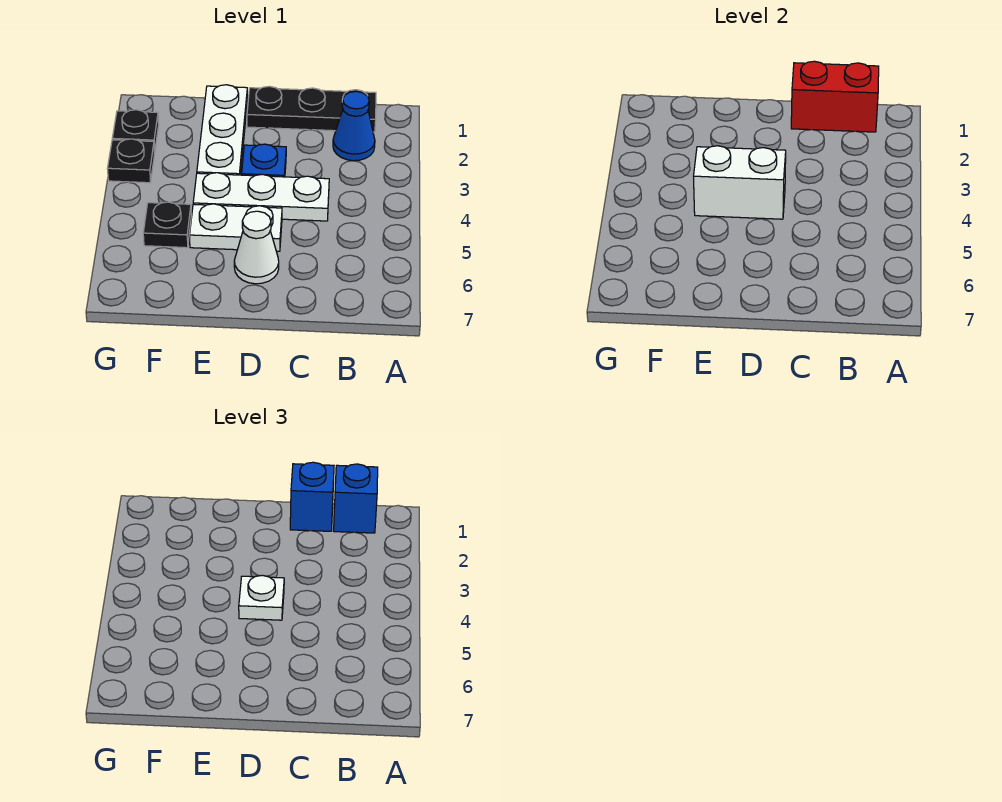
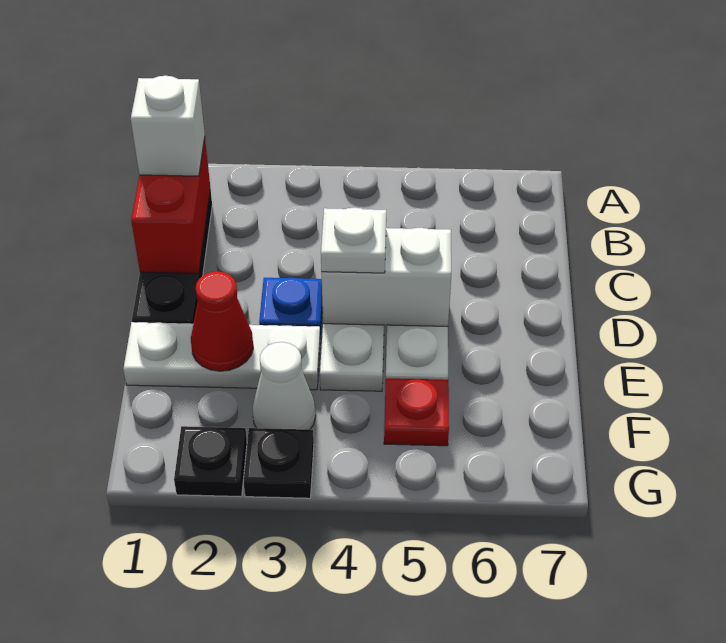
blue 1x1 brick [334,464,378,533] -> white 1x1 brick [131,76,205,176]
blue 1x1 cone [333,91,375,161] -> none
blue 1x1 brick [290,462,334,531] -> none
white 1x2 brick [694,146,786,219] -> white 1x2 brick turned to [321,227,451,326]
white 1x1 cone [234,211,279,284] -> white 1x1 cone moved to [252,342,316,429]
none -> red 1x1 cone [191,271,253,371]
black 1x1 plate [143,202,191,248] -> red 1x1 plate [384,378,449,446]

